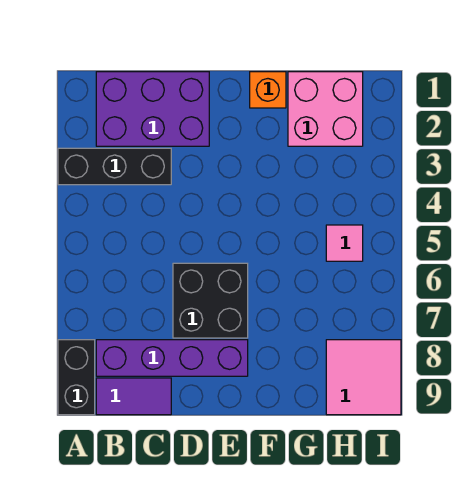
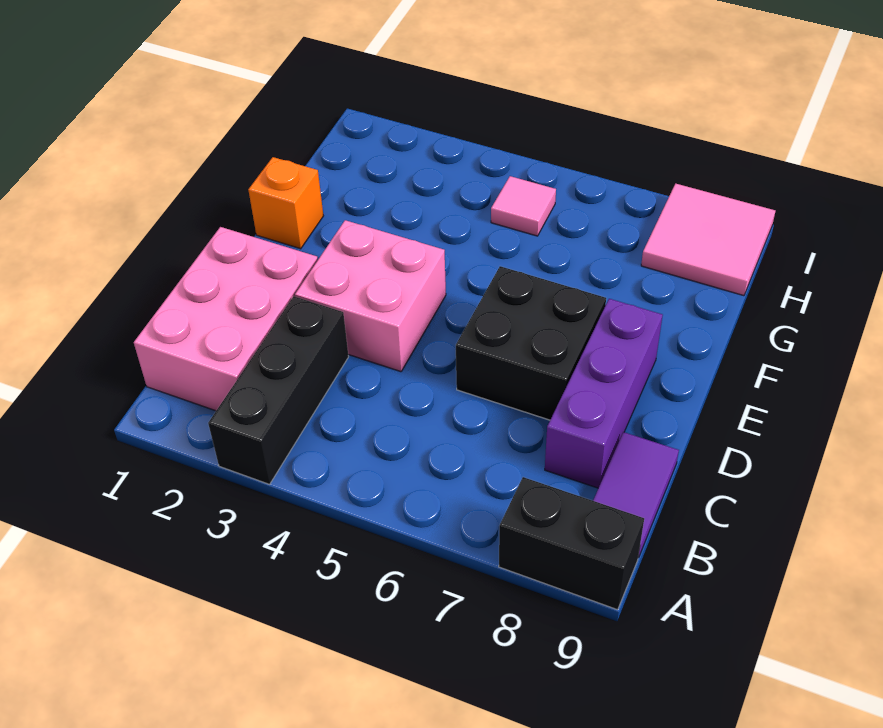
purple 2x3 brick [96,72,209,146] -> pink 2x3 brick [134,227,318,411]
purple 1x4 brick [96,340,248,376] -> purple 1x3 brick [545,299,663,488]
pink 2x2 brick [288,72,363,146] -> pink 2x2 brick moved to [295,220,446,372]

